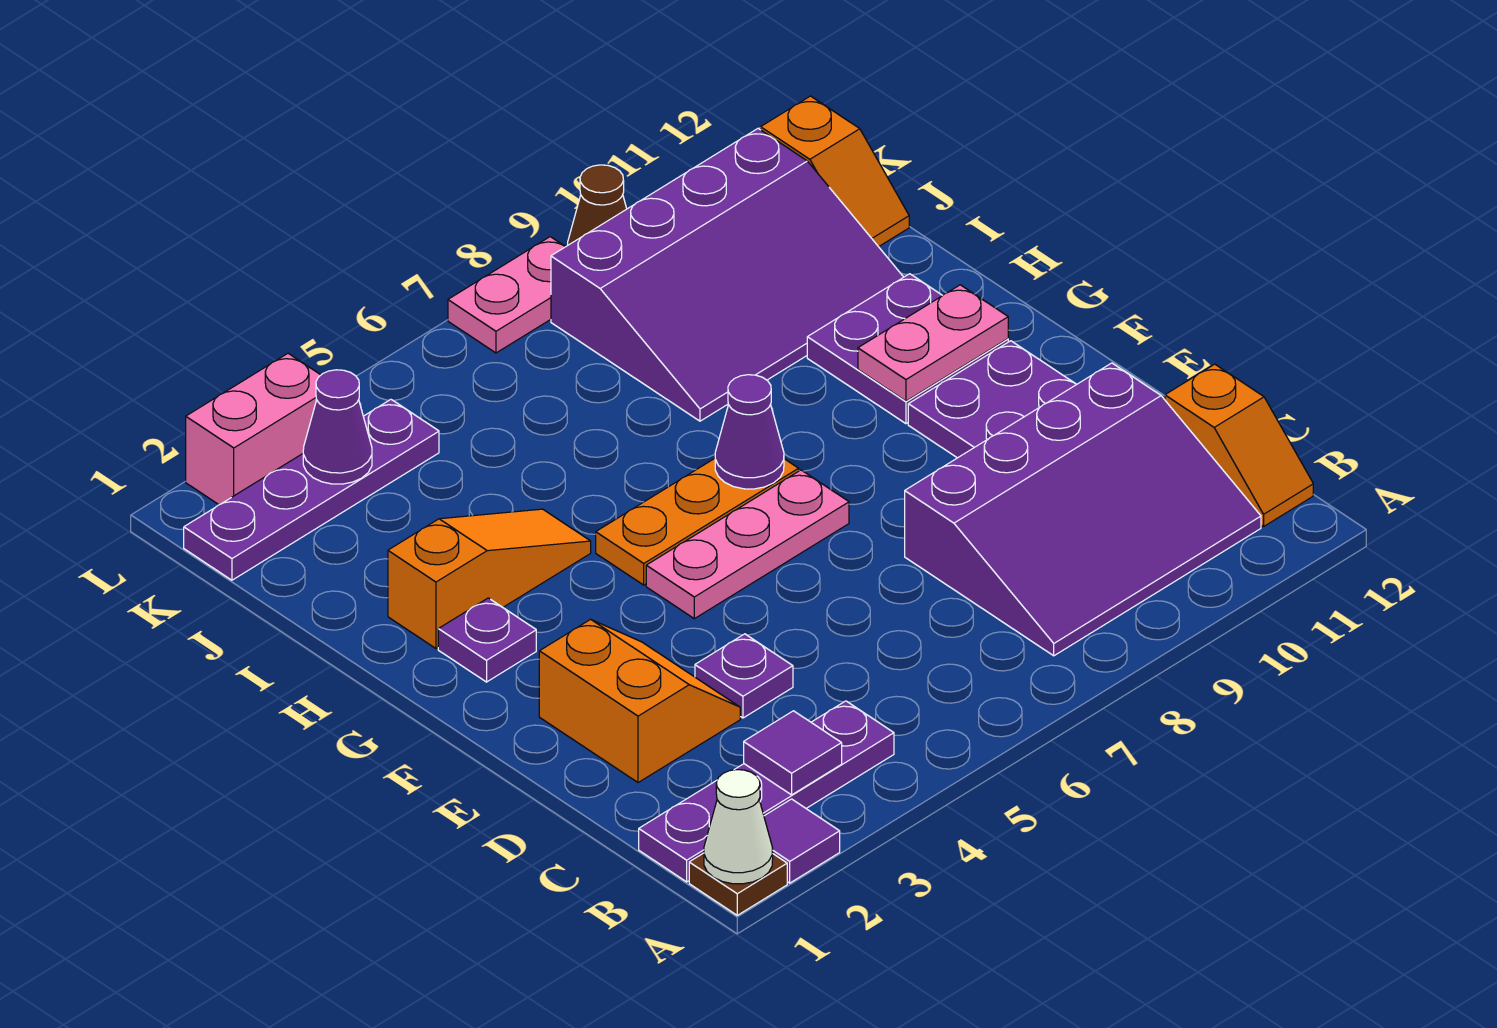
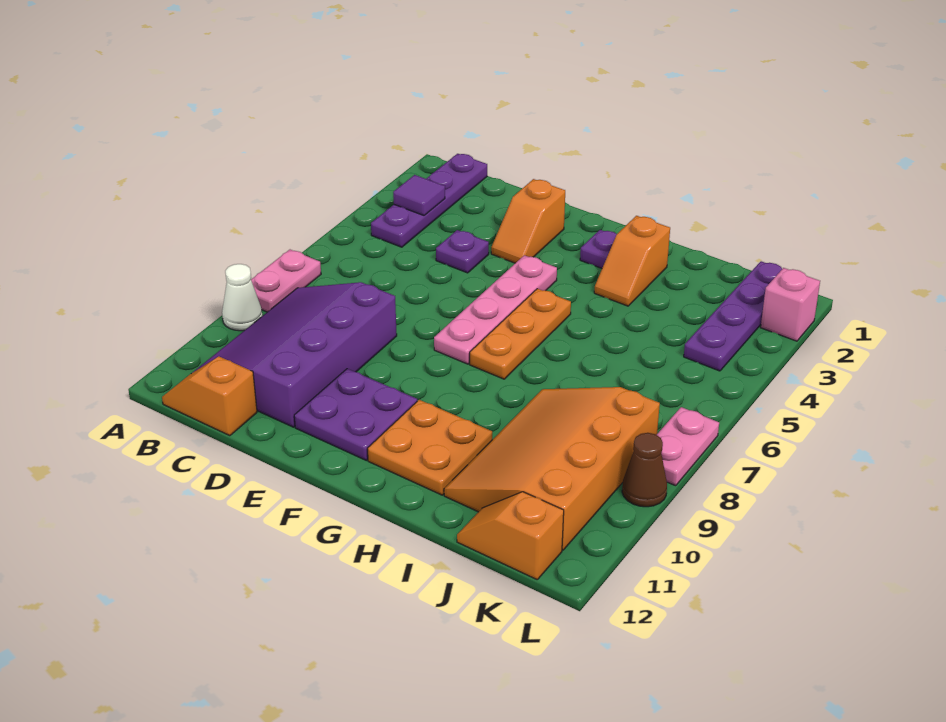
brown 1x1 plate [689,853,787,915] -> none
white 1x1 cone [704,770,773,884] -> white 1x1 cone moved to [222,264,262,331]
purple 1x1 tile [764,799,840,883] -> none
orange 2x2 slope [539,619,740,783] -> orange 1x2 slope [491,179,565,263]
pink 1x3 plate [646,470,849,619] -> pink 1x4 plate [434,255,557,364]
purple 1x1 cone [715,375,784,489] -> none
purple 2x2 plate [807,274,1008,424] -> orange 2x2 plate [368,400,492,495]
pink 1x2 plate [858,285,1008,401] -> pink 1x2 plate moved to [251,250,321,312]
orange 1x3 slope [388,509,591,648] -> orange 1x2 slope [594,216,670,306]
purple 3x4 slope [551,128,903,421] -> orange 3x4 slope [444,387,660,550]
purple 1x1 cone [303,370,372,484] -> none
pink 1x2 brick [186,353,320,505] -> pink 1x1 brick [761,268,820,341]

